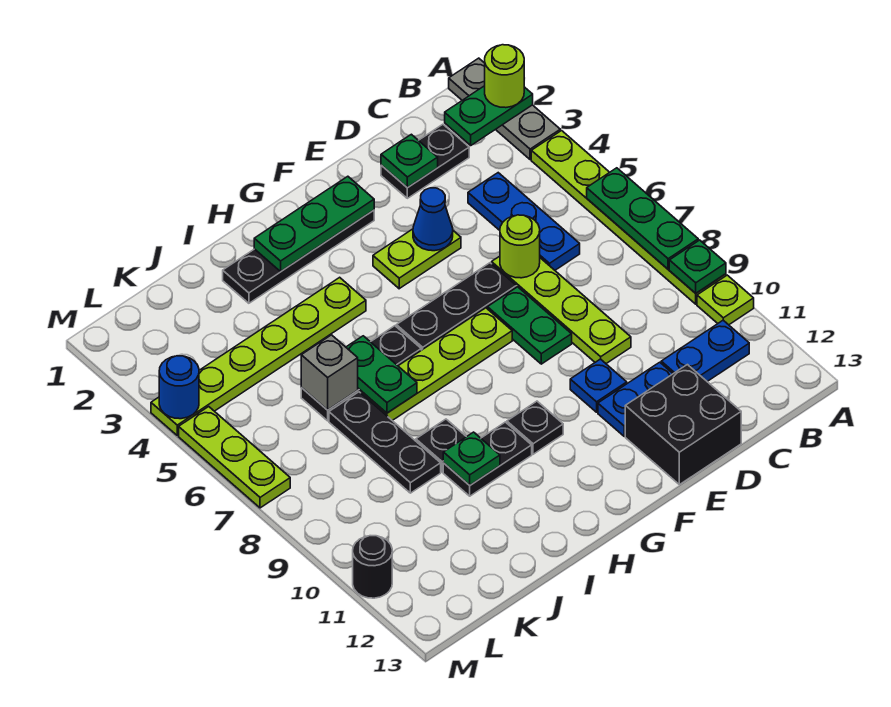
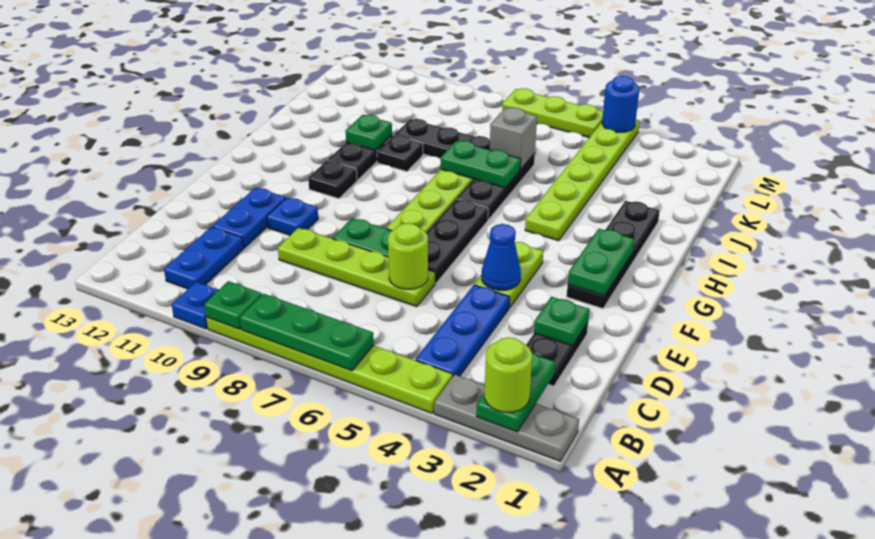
lime 1x1 plate [697,275,754,325] -> blue 1x1 plate [172,282,218,329]
blue 1x3 plate [468,173,580,270] -> blue 1x3 plate turned to [416,285,510,376]
black 2x2 brick [625,365,741,485] -> none
green 1x3 plate [254,176,374,271] -> green 1x2 plate [568,229,635,296]
black 1x1 round brick [353,536,392,598] -> none

